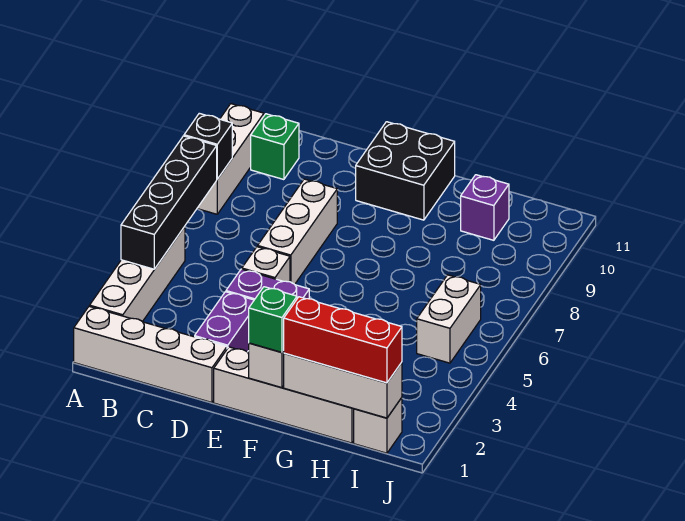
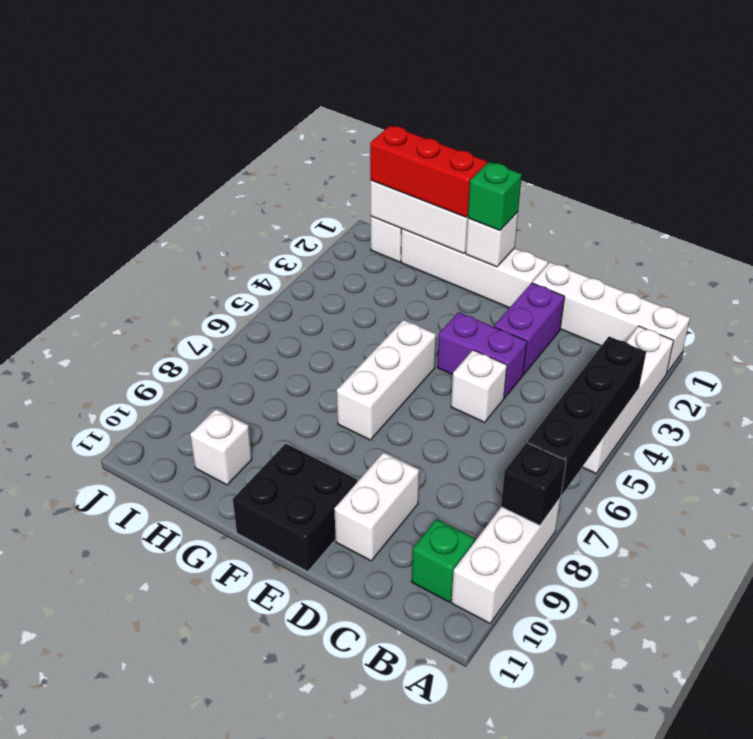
white 1x3 brick [258,179,337,284] -> white 1x3 brick moved to [337,320,436,440]
purple 1x1 brick [461,175,509,240] -> white 1x1 brick [190,409,252,485]
white 1x2 brick [417,275,481,363] -> white 1x2 brick moved to [334,452,419,561]

